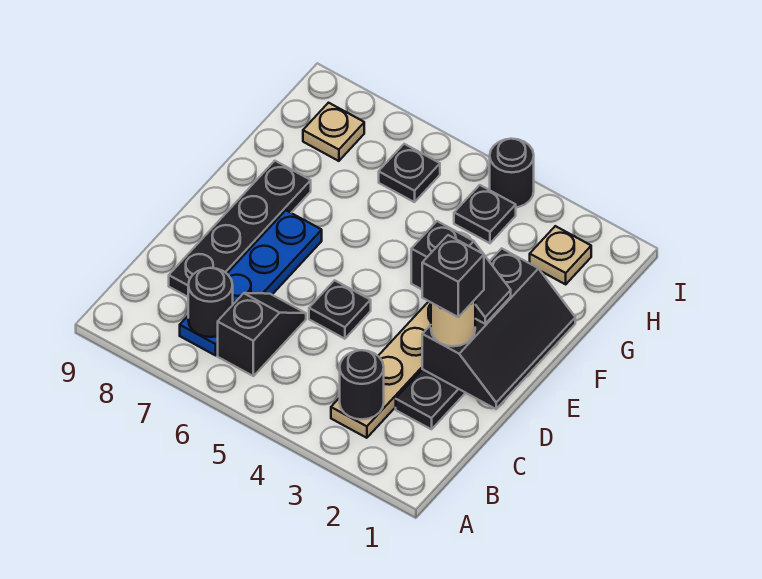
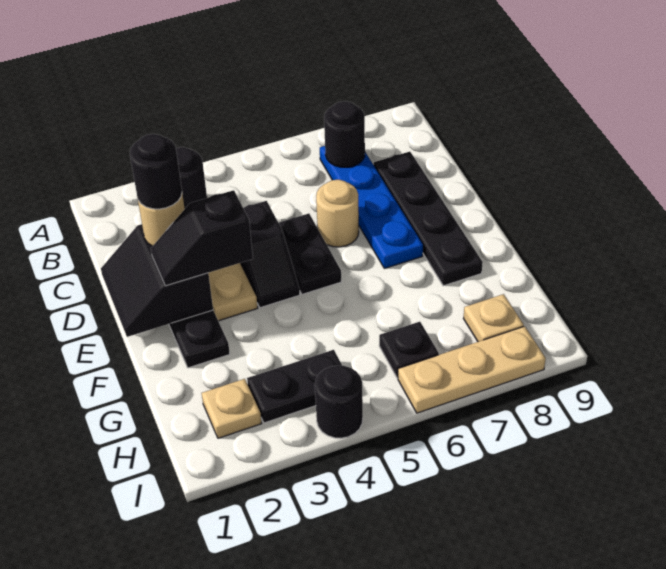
black 1x2 slope [218,293,306,376] -> black 1x2 slope moved to [240,201,300,308]
black 2x3 slope [422,248,575,409] -> black 2x2 slope [101,224,213,337]
black 1x1 brick [422,235,484,317] -> black 1x1 round brick [130,134,182,209]
black 1x1 plate [309,280,371,339] -> black 1x2 plate [279,214,341,294]
none -> tan 1x1 round brick [316,179,359,247]
black 1x1 plate [454,185,516,243] -> black 1x2 plate [247,350,342,423]
none -> tan 1x3 plate [398,326,546,413]

